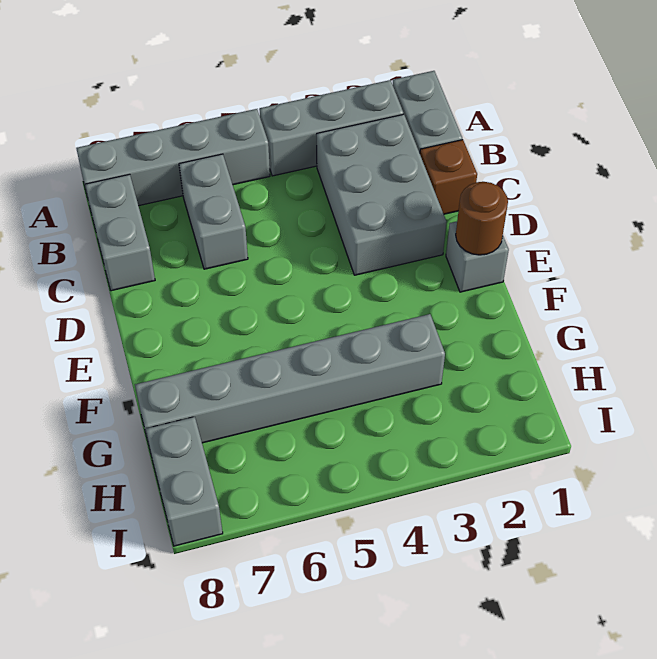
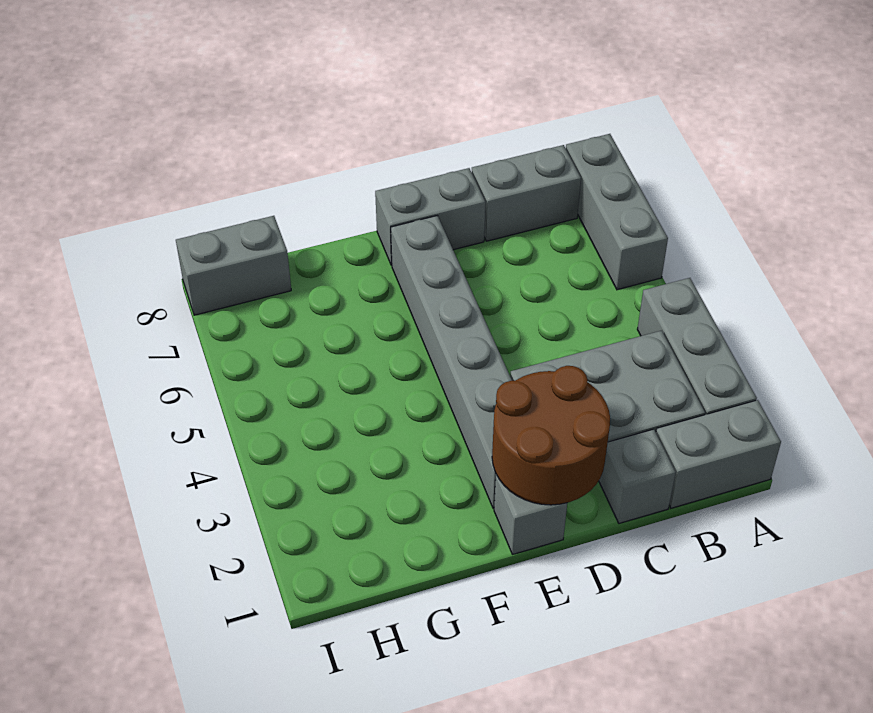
grey 1x4 brick [76,109,270,210] -> grey 1x3 brick [566,134,668,290]
grey 1x2 brick [179,154,248,269] -> grey 1x2 brick moved to [375,168,485,265]
brown 1x1 brick [420,140,477,214] -> grey 1x1 brick [599,429,676,523]
brown 1x1 round brick [456,182,508,255] -> brown 2x2 round brick [492,366,610,505]
grey 1x6 brick [135,314,445,448] -> grey 1x6 brick moved to [391,216,512,509]

